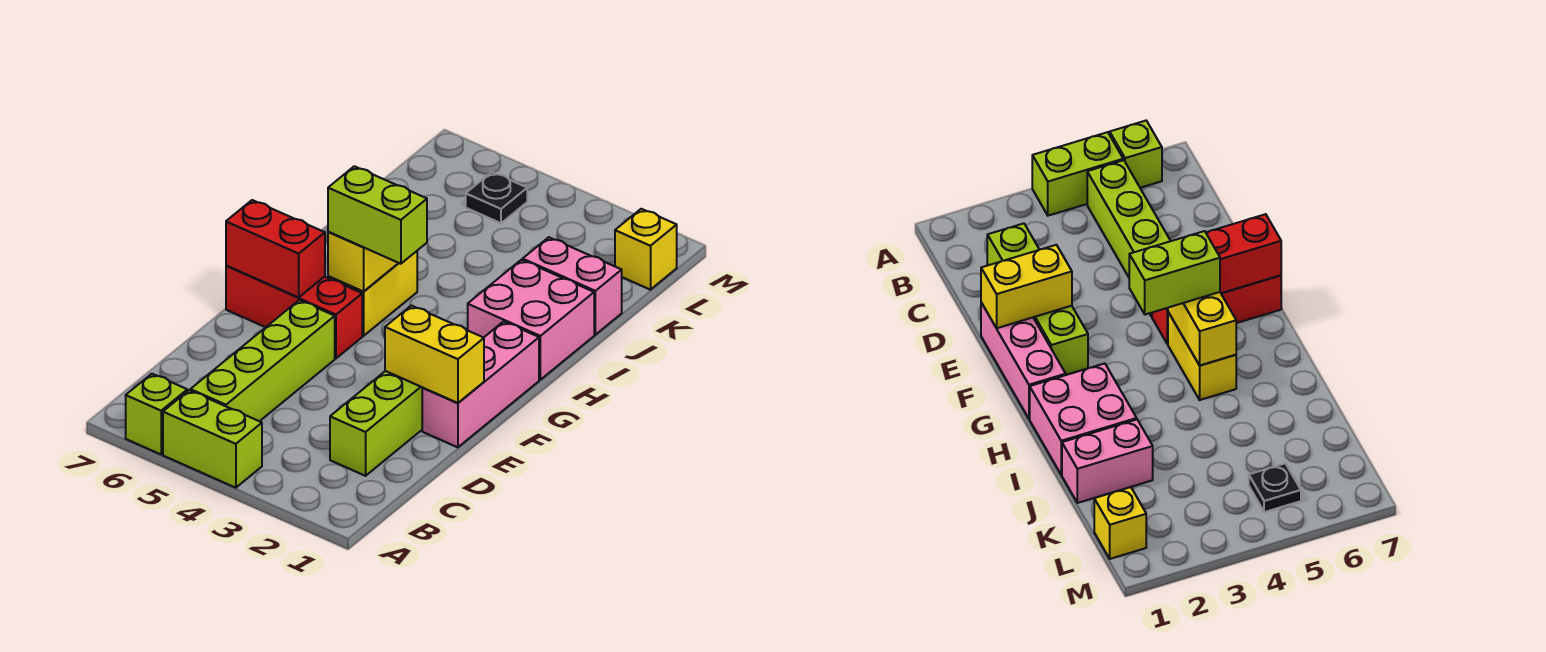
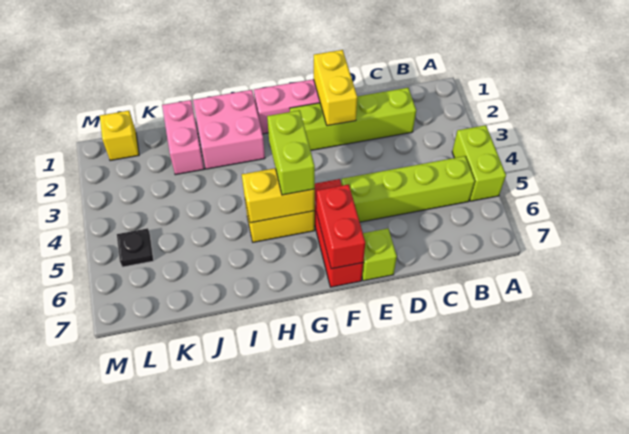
lime 1x1 brick [126,374,187,454] -> lime 1x1 brick moved to [362,229,397,281]

